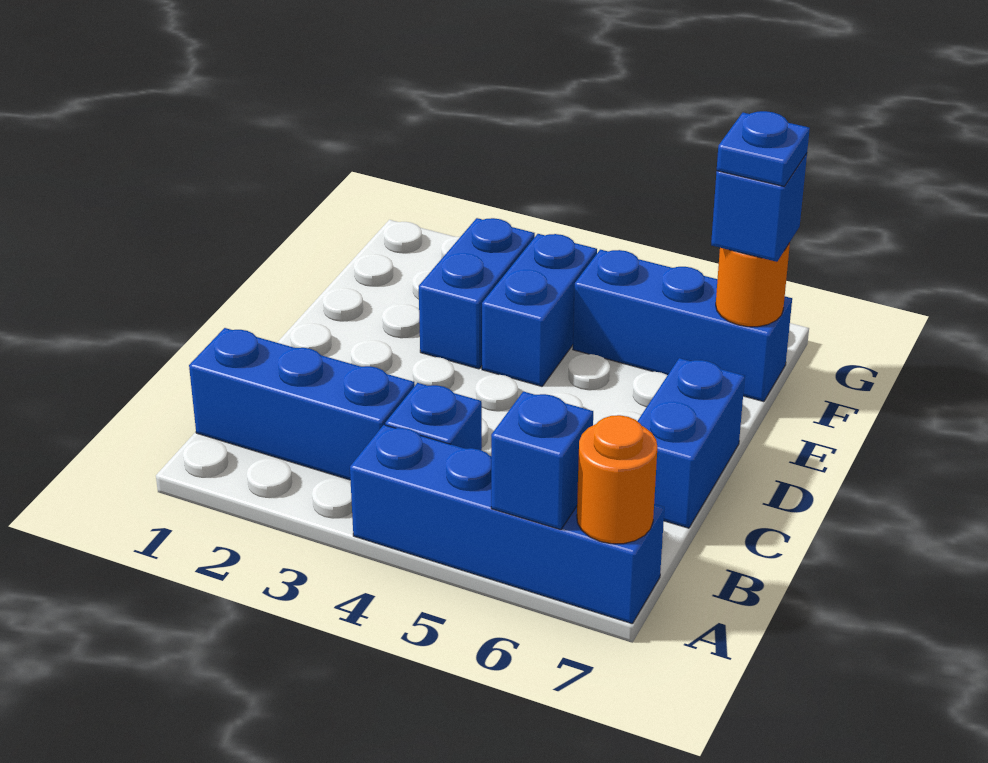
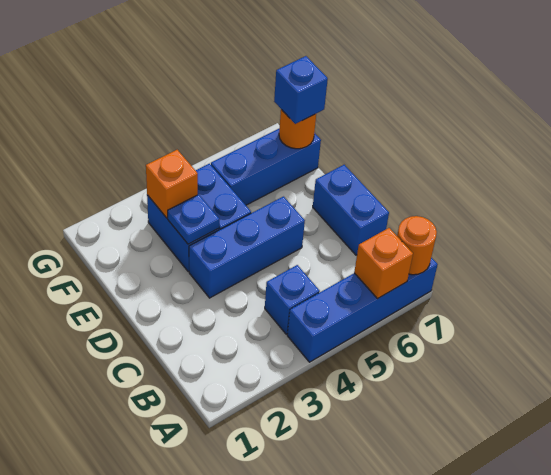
blue 1x1 brick [491,391,593,530] -> orange 1x1 brick [354,228,413,299]
blue 1x3 brick [189,328,414,480] -> blue 1x3 brick moved to [189,197,305,298]
none -> orange 1x1 brick [146,150,198,218]
blue 1x1 plate [717,111,810,186] -> blue 1x1 plate moved to [168,195,219,244]

